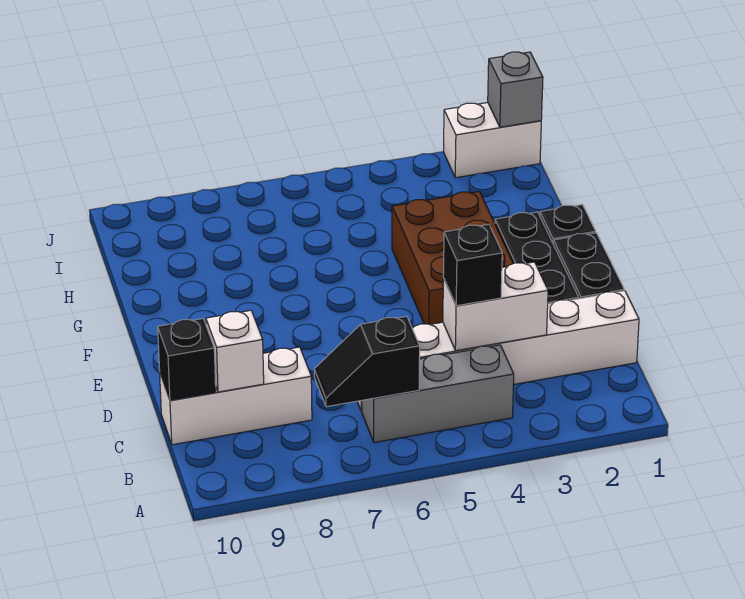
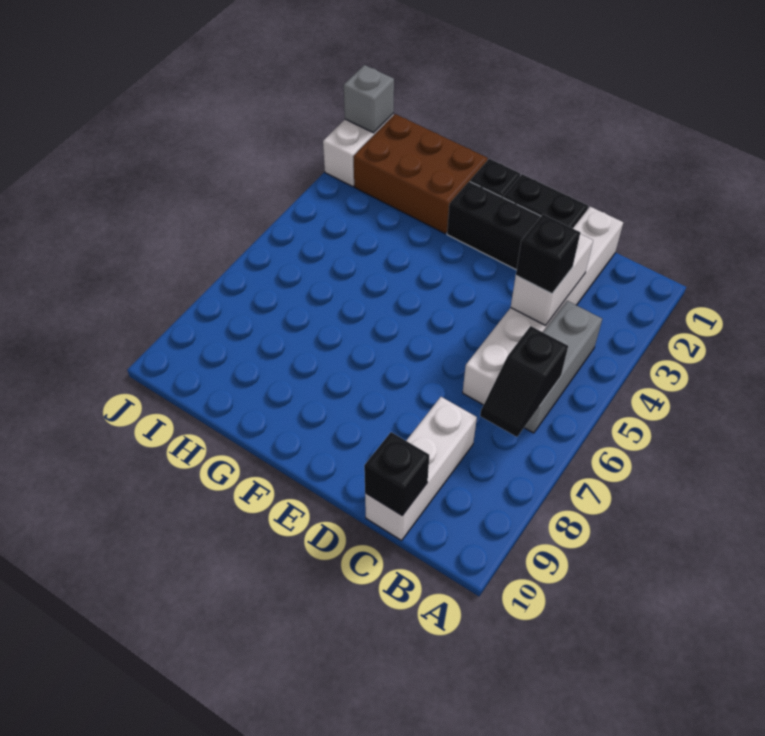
white 1x1 brick [206,310,264,392] -> none
brown 2x3 brick [392,191,513,325] -> brown 2x3 brick moved to [353,114,488,234]

